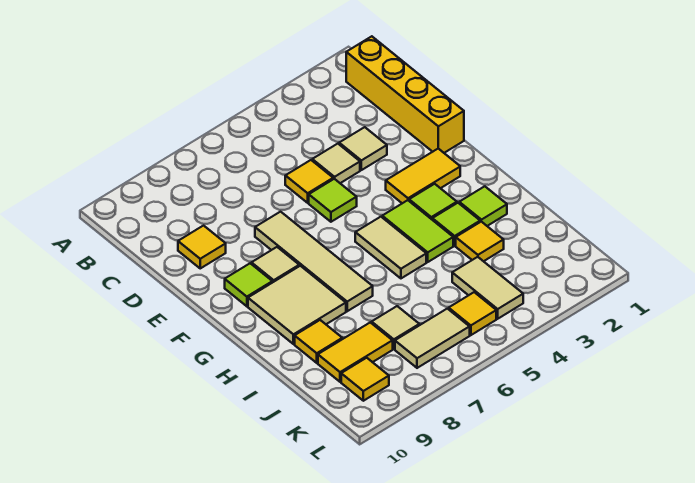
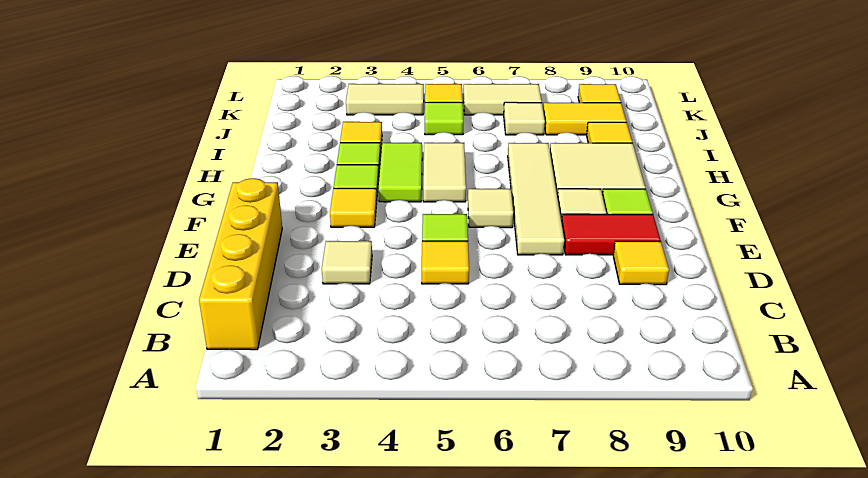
tan 1x1 tile [312,144,360,183] -> tan 1x1 tile moved to [468,189,513,228]
none -> red 1x2 tile [562,214,661,255]
yellow 1x2 tile [386,149,460,203] -> yellow 1x1 tile [330,188,377,227]
lime 1x1 tile [459,186,507,226] -> lime 1x1 tile moved to [425,102,463,135]
tan 1x2 tile [452,257,523,319] -> tan 1x2 tile turned to [346,84,424,115]

